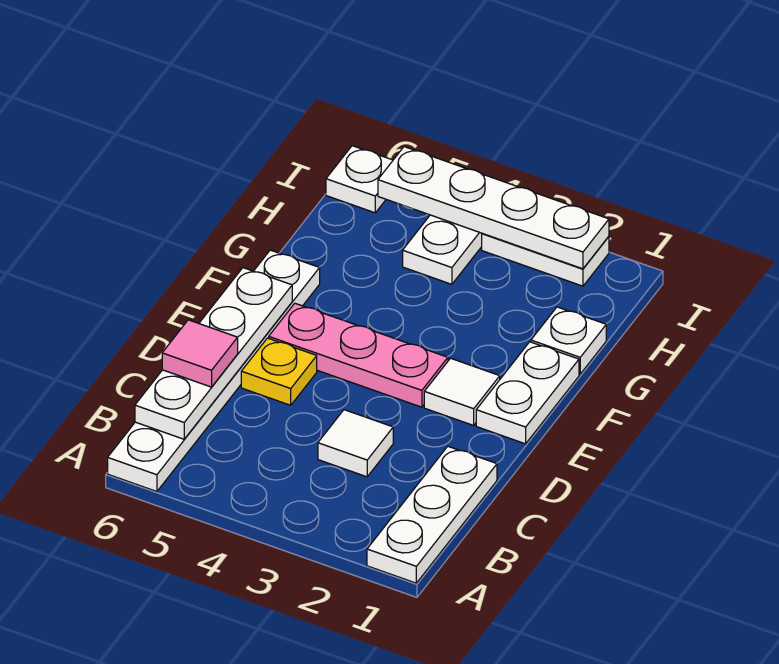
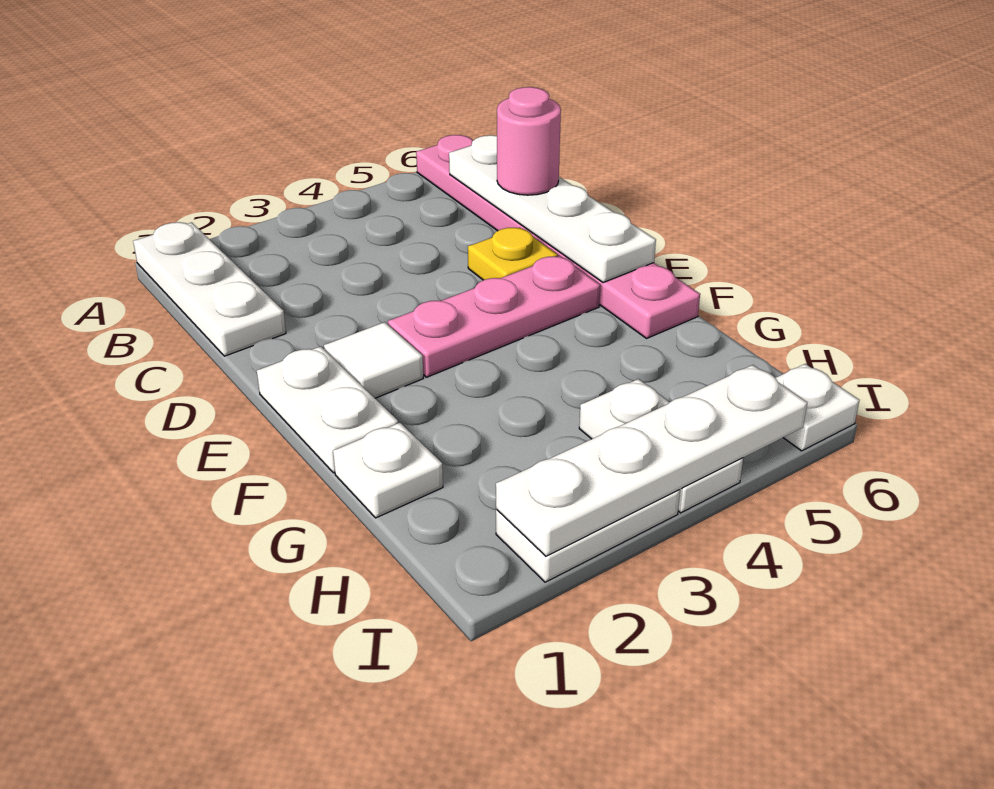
white 1x6 plate [108,250,320,492] -> pink 1x6 plate [416,135,700,338]
white 1x1 tile [318,410,393,477] -> none
pink 1x1 tile [162,320,238,387] -> pink 1x1 round brick [497,87,561,195]

